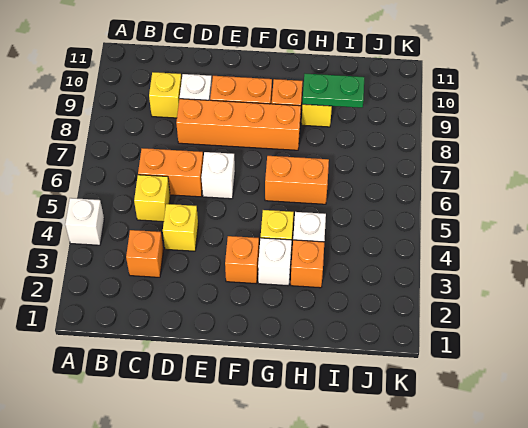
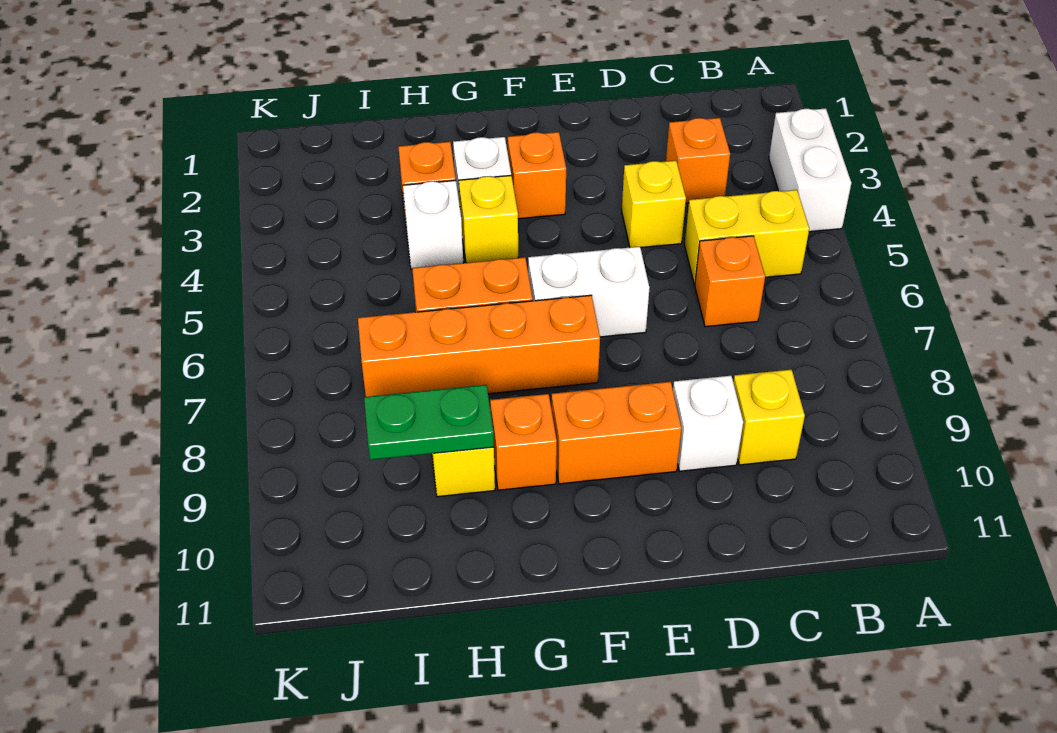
white 1x1 brick [65,198,104,245] -> white 1x2 brick [769,108,851,232]
yellow 1x1 brick [134,175,170,222] -> yellow 1x2 brick [685,190,809,284]
orange 1x2 brick [138,148,203,197] -> orange 1x1 brick [695,236,765,327]
orange 1x4 brick [176,99,301,150] -> orange 1x4 brick moved to [358,295,600,397]
white 1x1 brick [201,152,235,199] -> white 1x2 brick [528,247,649,337]

